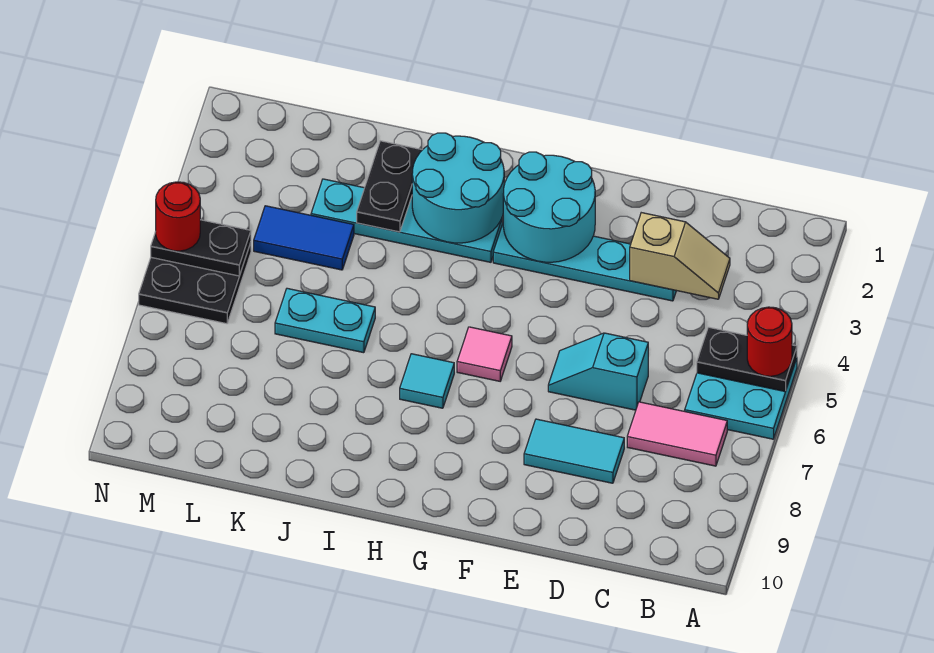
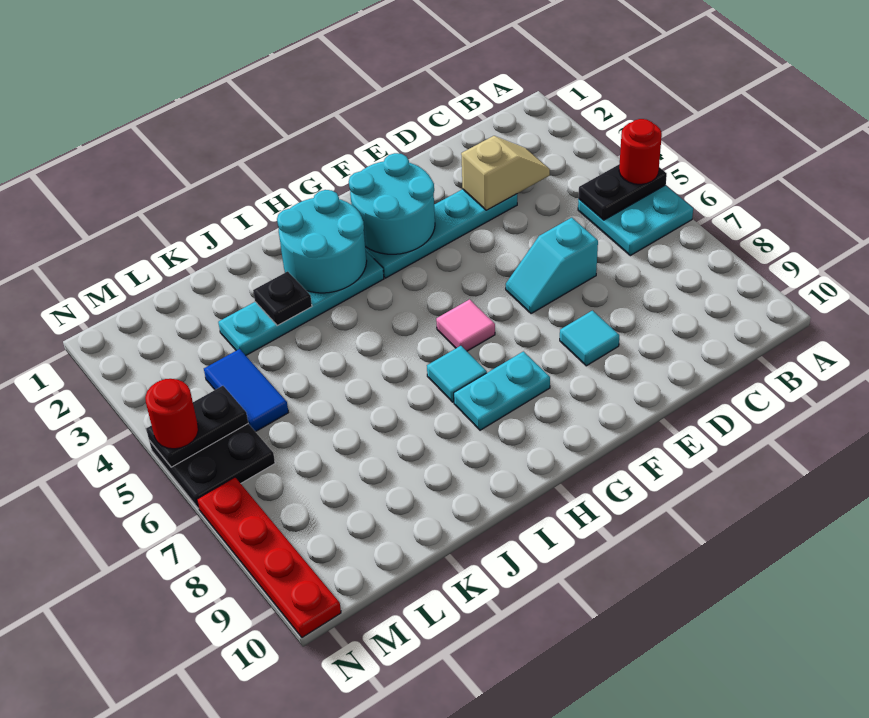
pink 1x2 tile [627,402,727,466] -> none
cyan 1x2 tile [524,419,624,483] -> cyan 1x1 tile [560,311,619,366]
black 1x2 plate [357,141,422,232] -> black 1x1 plate [253,271,312,326]
cyan 1x2 plate [275,288,375,353] -> cyan 1x2 plate moved to [454,351,550,430]
blue 1x2 tile [254,206,354,270] -> blue 1x2 tile turned to [204,349,288,432]
none -> red 1x4 plate [197,477,341,638]

